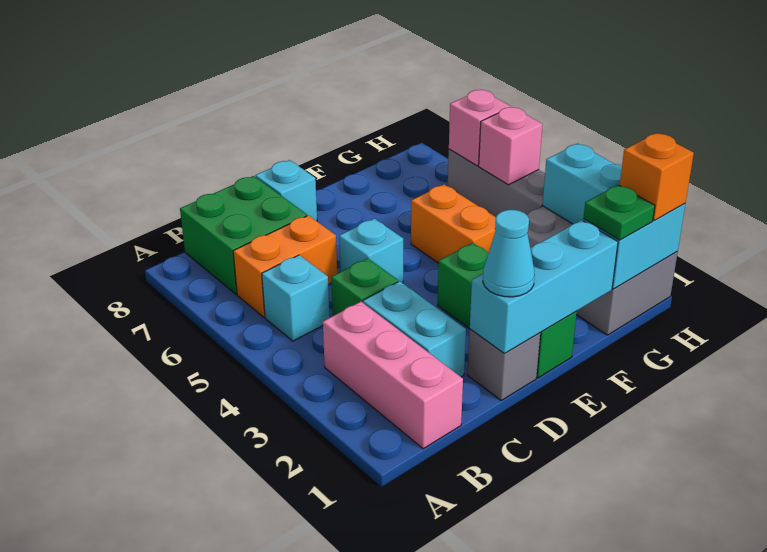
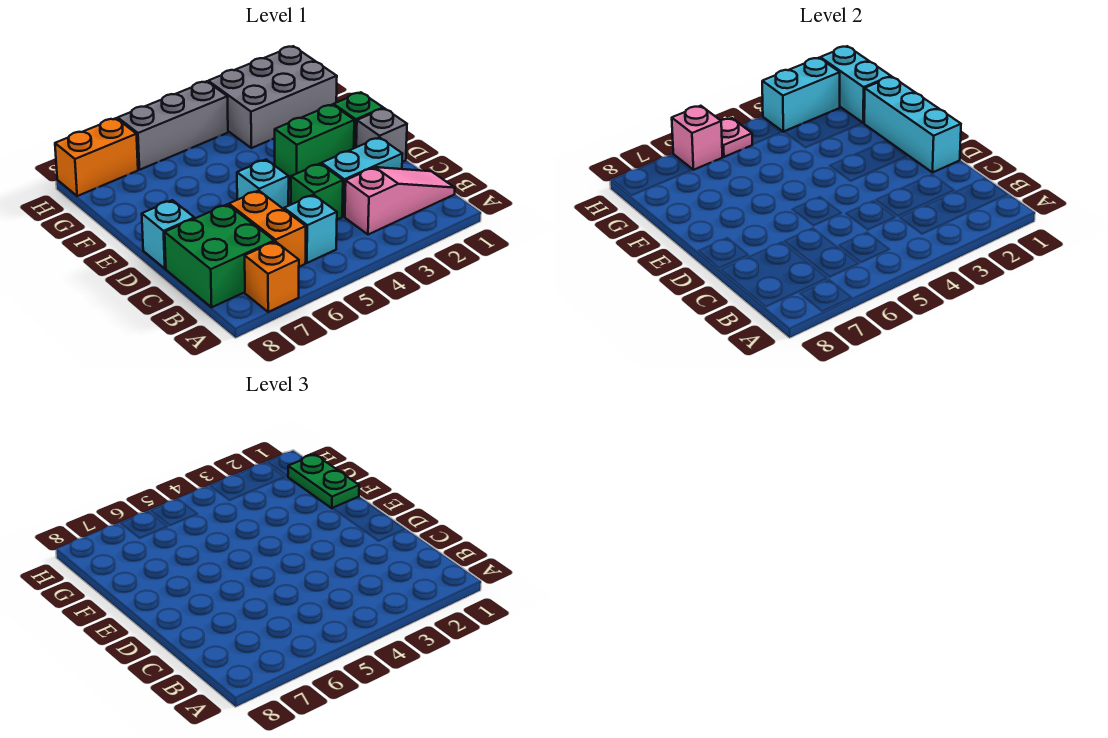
pink 1x3 brick [323,302,463,449] -> pink 1x3 slope [345,167,455,235]
cyan 1x1 cone [483,210,535,297] -> none
orange 1x2 brick [411,185,496,263] -> orange 1x2 brick moved to [55,118,138,196]
green 1x1 plate [583,185,655,240] -> green 1x2 plate [288,455,359,508]
orange 1x1 brick [620,133,694,220] -> orange 1x1 brick moved to [245,241,299,312]
pink 1x1 brick [479,107,543,185] -> pink 1x1 plate [721,118,753,157]

